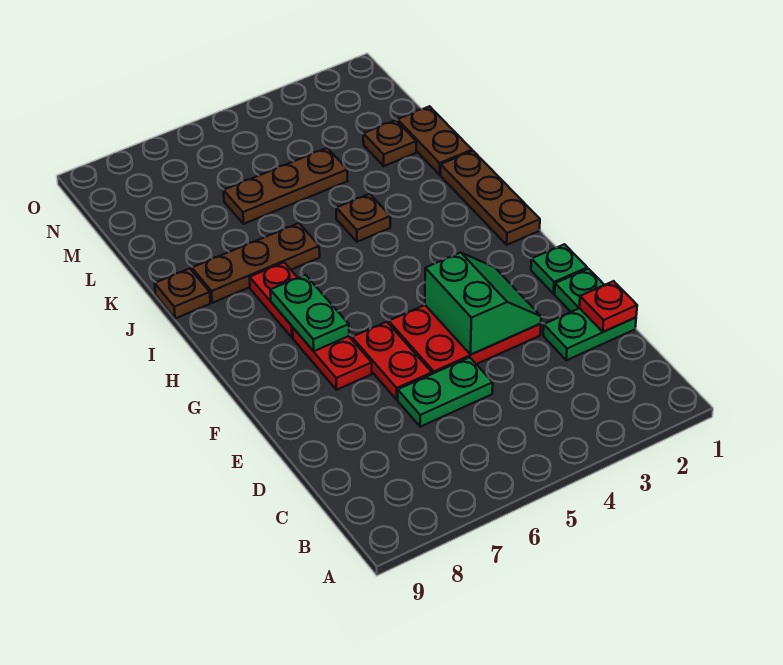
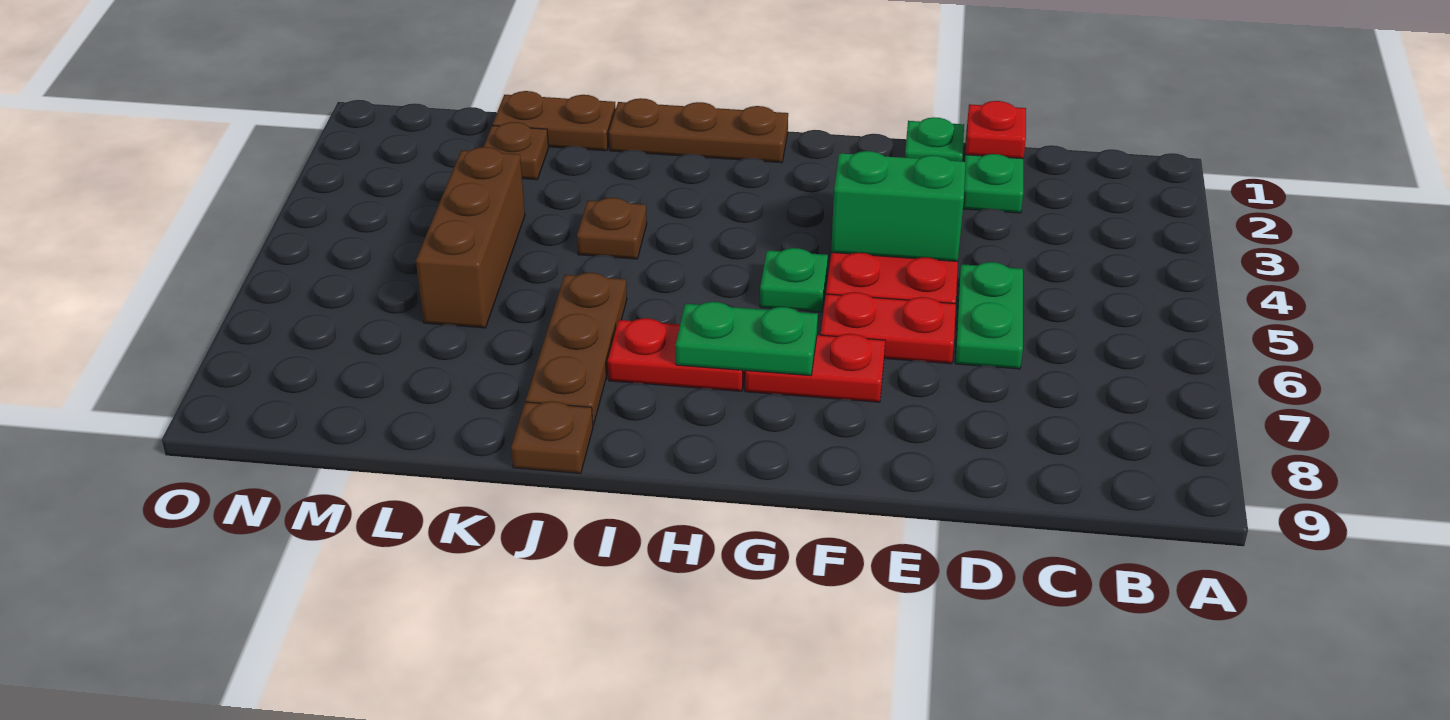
green 1x1 plate [531,244,587,294] -> green 1x1 plate moved to [760,248,828,312]
brown 1x3 plate [223,148,347,224] -> brown 1x3 brick [416,147,525,328]

